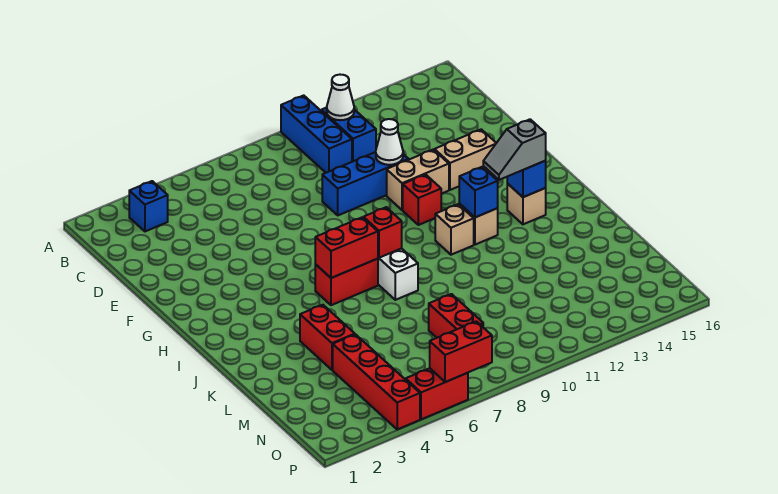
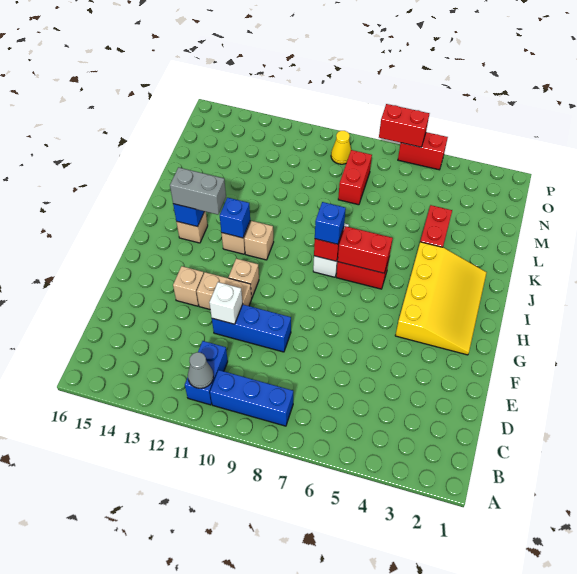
blue 1x3 brick [281,95,352,173] -> blue 1x3 brick turned to [210,370,293,426]
blue 1x1 brick [129,181,168,231] -> blue 1x1 brick moved to [315,202,346,244]
white 1x1 cone [327,75,354,120] -> grey 1x1 cone [188,352,214,388]
white 1x1 cone [376,119,403,165] -> white 1x1 brick [209,282,243,324]
tan 1x2 brick [434,129,496,190] -> tan 1x1 brick [173,266,204,306]
none -> yellow 3x4 slope [395,242,487,355]
red 1x1 brick [403,175,441,225] -> tan 1x1 brick [229,258,259,298]
grey 1x2 slope [483,119,546,180] -> grey 1x2 brick [170,167,226,215]
red 1x4 brick [333,334,420,429] -> none
none -> yellow 1x1 cone [331,131,351,164]

